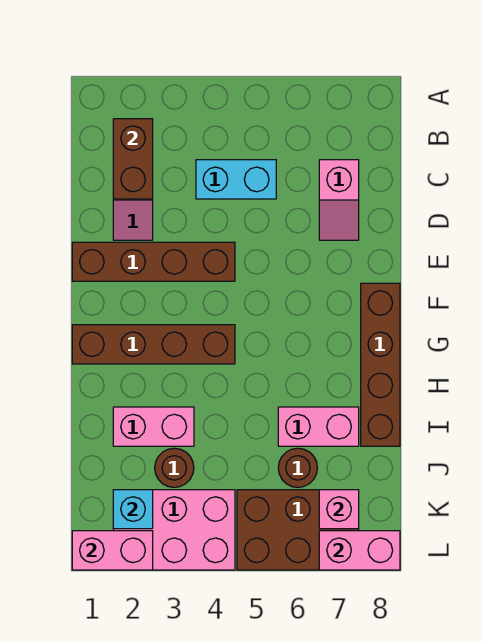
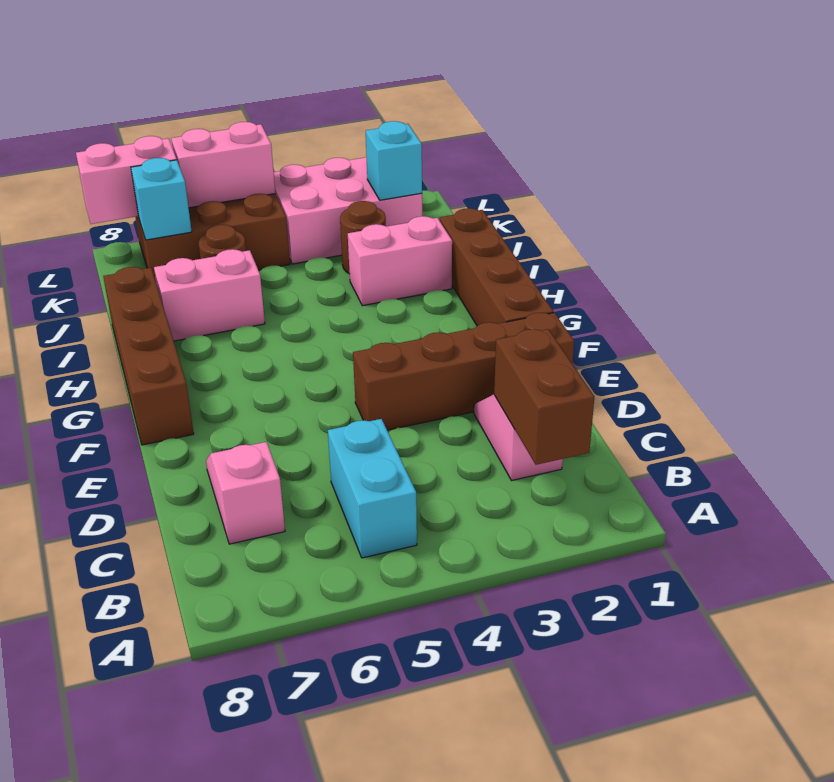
cyan 1x2 brick [196,160,276,199] -> cyan 1x2 brick turned to [328,419,417,558]
brown 1x4 brick [72,325,235,364] -> brown 1x4 brick turned to [440,208,554,326]
pink 1x1 brick [319,490,359,529] -> cyan 1x1 brick [131,158,192,240]
pink 1x2 brick [72,531,153,570] -> pink 1x2 brick moved to [171,122,275,208]

